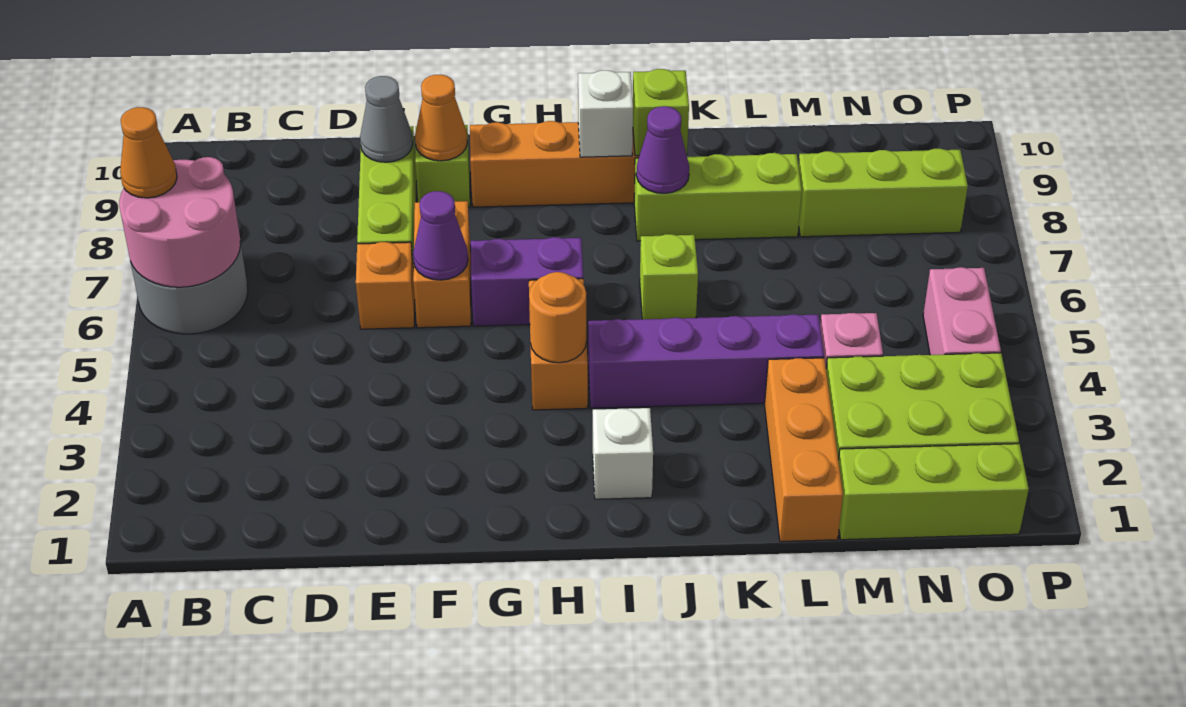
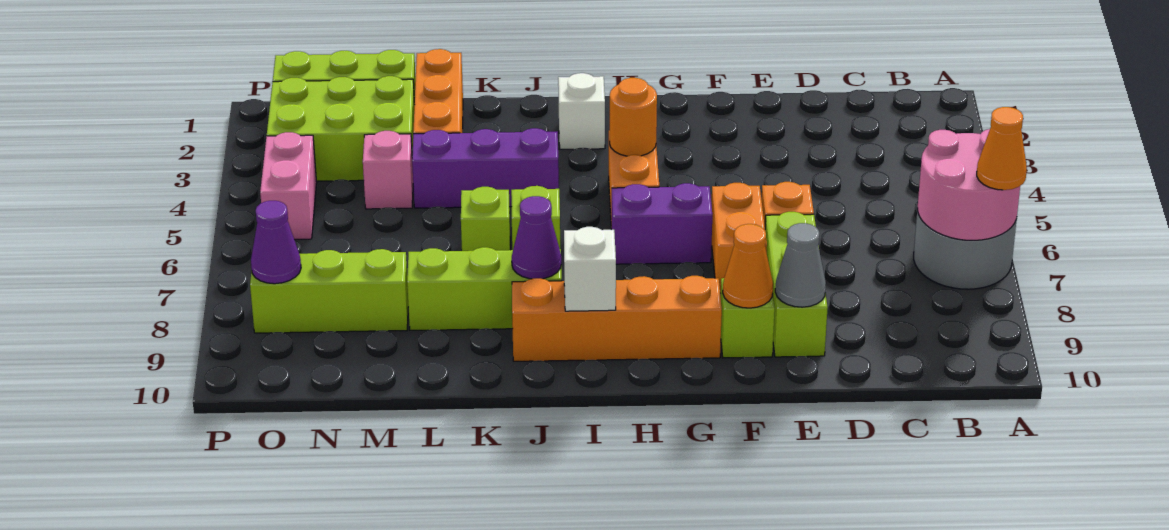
purple 1x1 cone [413,191,468,280] -> purple 1x1 cone moved to [251,201,301,284]
purple 1x4 brick [588,314,824,408] -> purple 1x3 brick [412,128,559,208]
lime 1x1 brick [633,69,689,156] -> lime 1x1 brick moved to [461,187,510,251]

